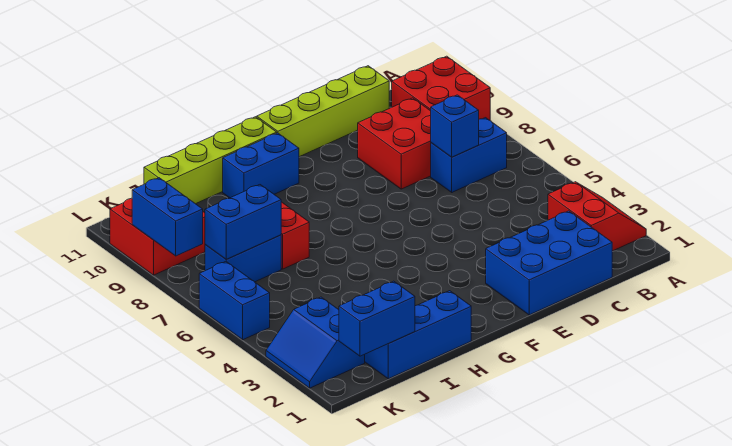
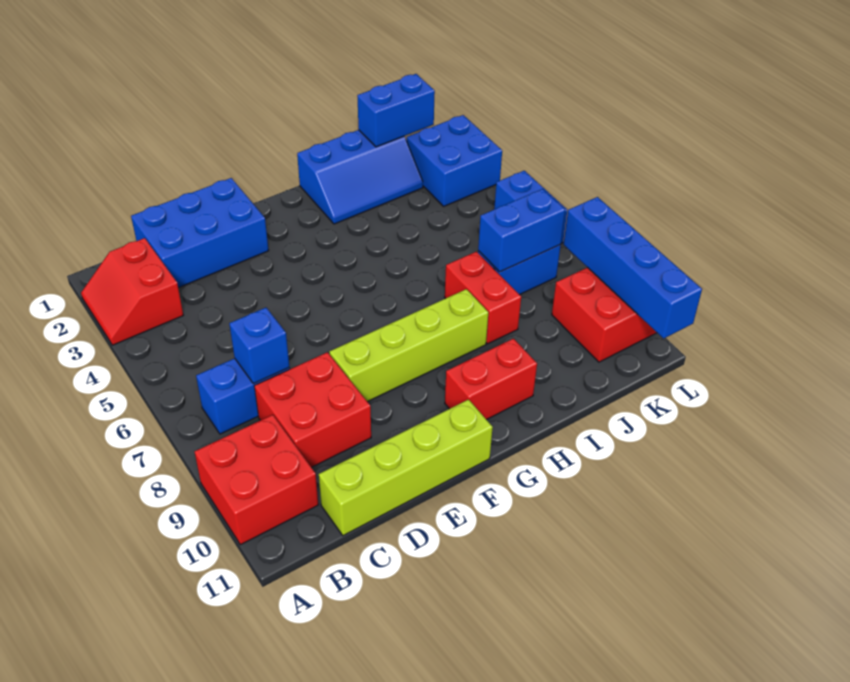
blue 1x2 brick [223,133,299,198] -> red 1x2 brick [445,339,537,420]
lime 1x4 brick [144,117,277,204] -> lime 1x4 brick moved to [329,289,488,402]
blue 2x2 slope [266,297,365,388] -> blue 2x2 brick [407,115,502,206]
blue 1x2 brick [132,178,203,256] -> blue 1x4 brick [563,197,702,338]

